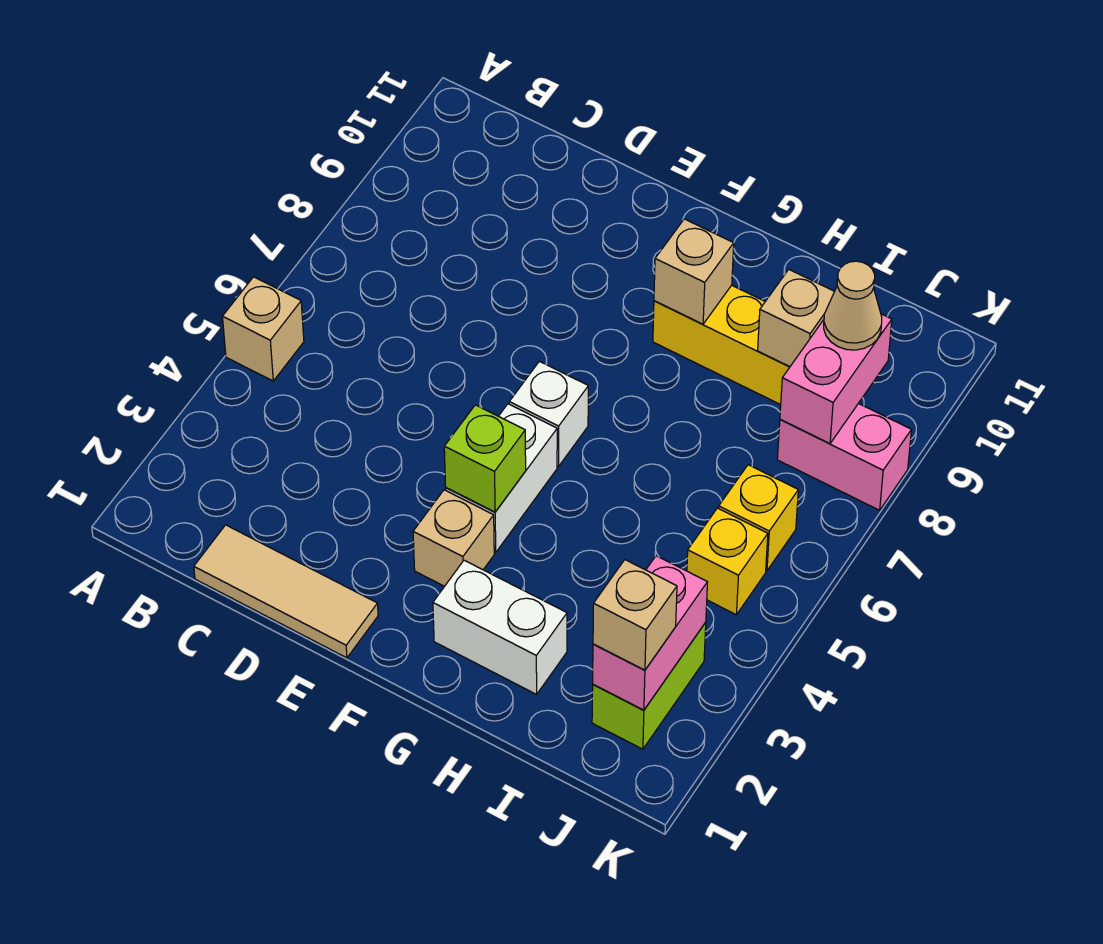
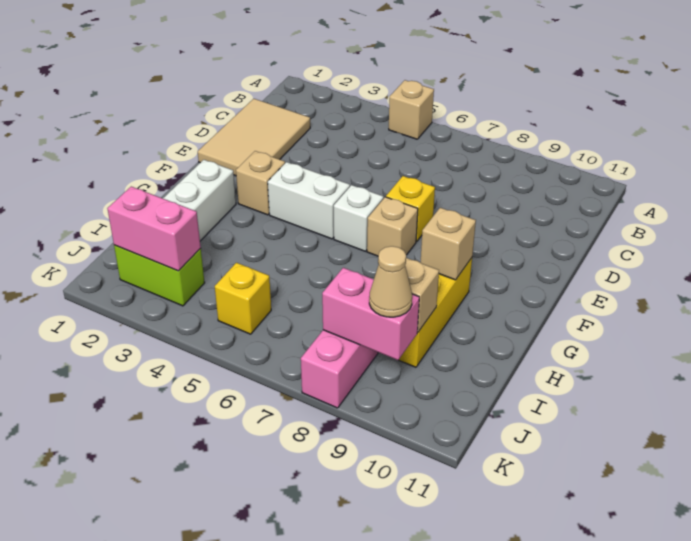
tan 1x3 tile [194,525,378,658] -> tan 2x3 tile [198,99,310,176]
lime 1x1 brick [444,405,526,512] -> none
tan 1x1 brick [593,560,677,670] -> tan 1x1 brick moved to [367,197,418,256]
yellow 1x1 brick [719,465,798,571] -> yellow 1x1 brick moved to [386,176,435,242]

